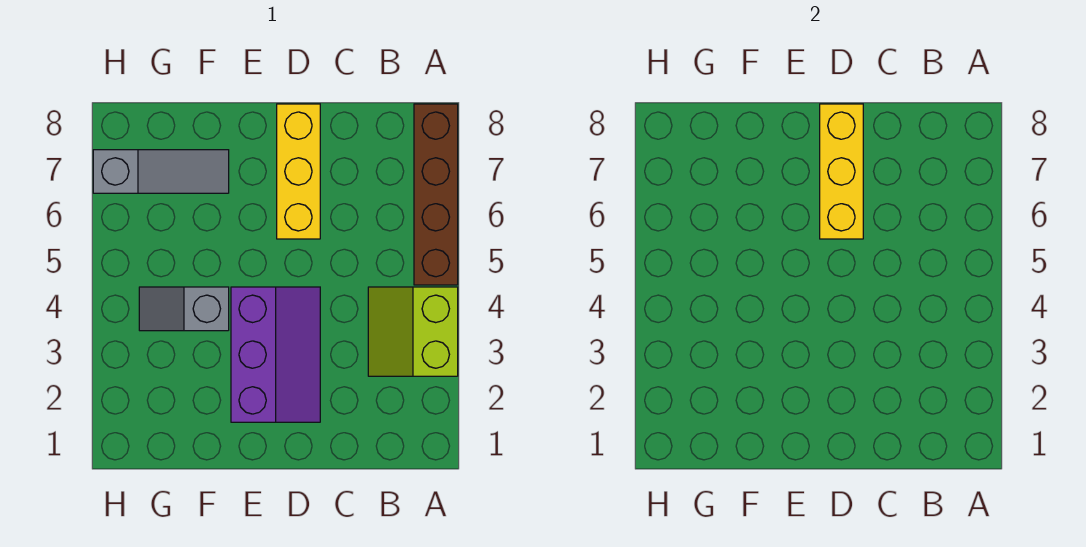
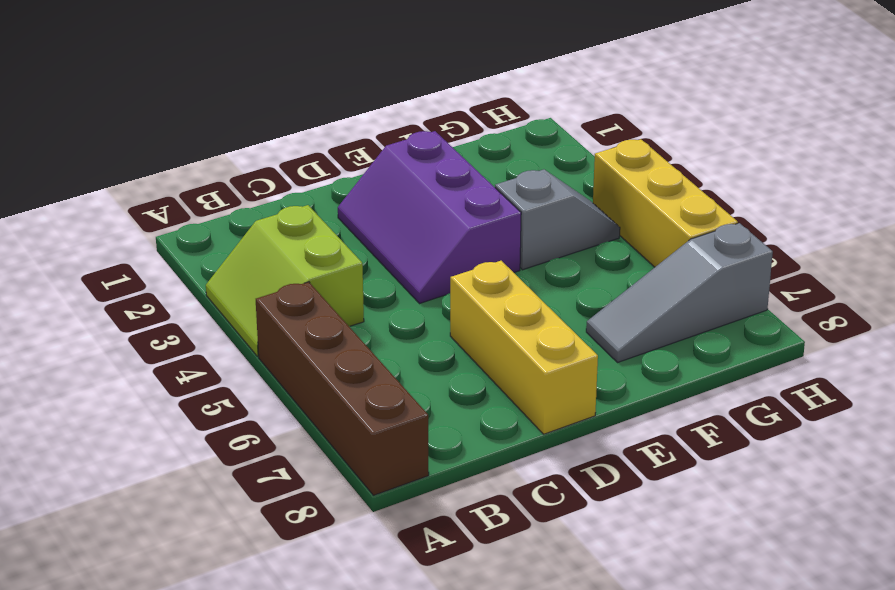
lime 2x2 slope [368,287,458,376] -> lime 2x2 slope turned to [206,205,364,357]
yellow 1x3 brick [820,104,863,239] -> yellow 1x3 brick moved to [593,139,738,267]

